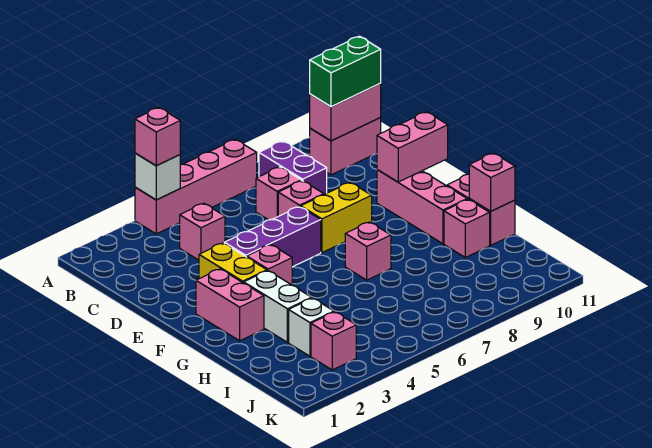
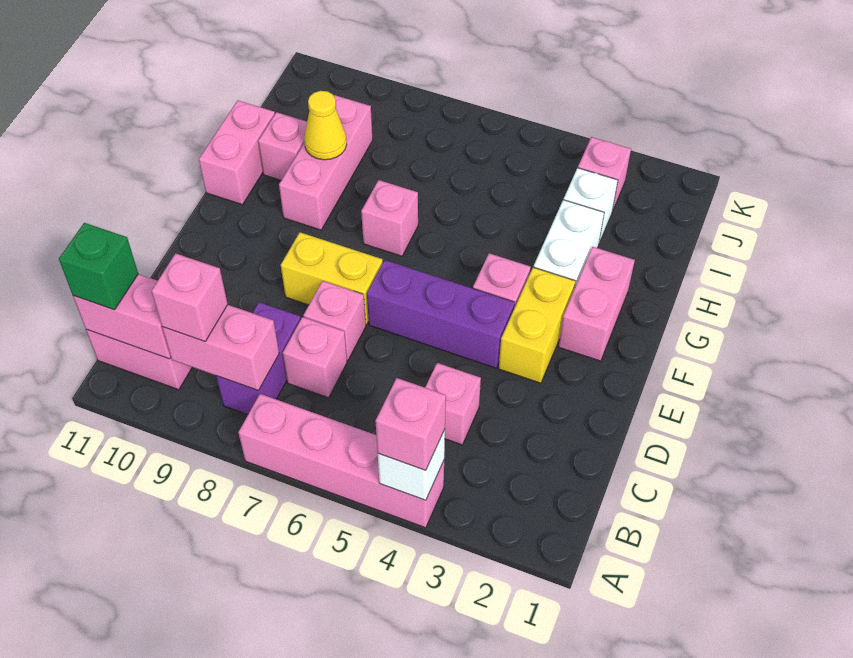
green 1x2 brick [310,36,381,107] -> green 1x1 brick [59,223,138,310]
pink 1x3 brick [377,170,467,244] -> pink 1x3 brick moved to [279,95,373,230]
pink 1x2 brick [377,112,448,182] -> pink 1x2 brick moved to [162,305,279,391]
none -> yellow 1x1 cone [304,91,347,160]
pink 1x1 brick [469,153,515,211] -> pink 1x1 brick moved to [151,253,228,341]

